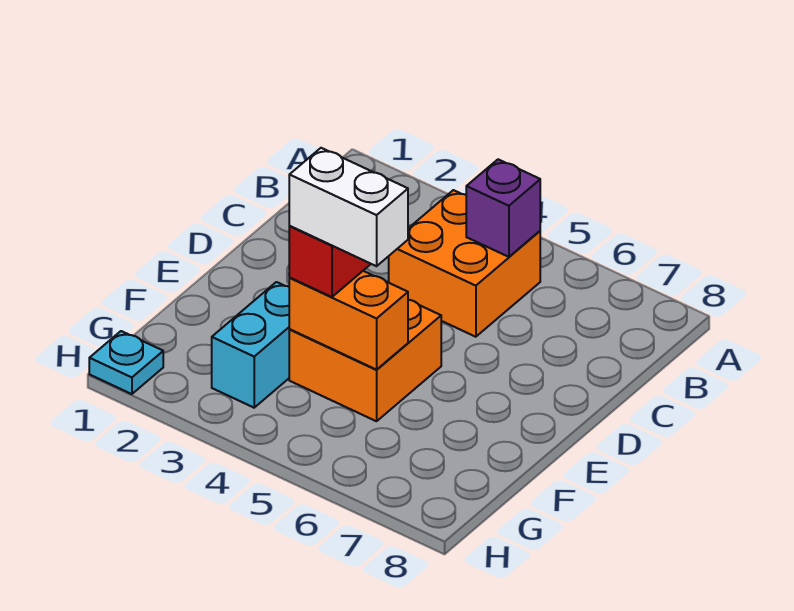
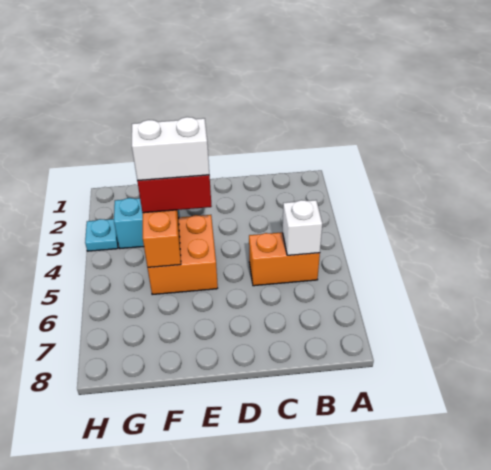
orange 2x2 brick [389,190,540,337] -> orange 1x2 brick [249,232,320,286]
purple 1x1 brick [466,159,540,257] -> white 1x1 brick [283,200,322,255]
white 1x2 brick [289,148,408,266] -> white 1x2 brick turned to [132,117,209,181]
cyan 1x1 plate [89,331,163,394] -> cyan 1x1 plate moved to [85,219,118,251]

